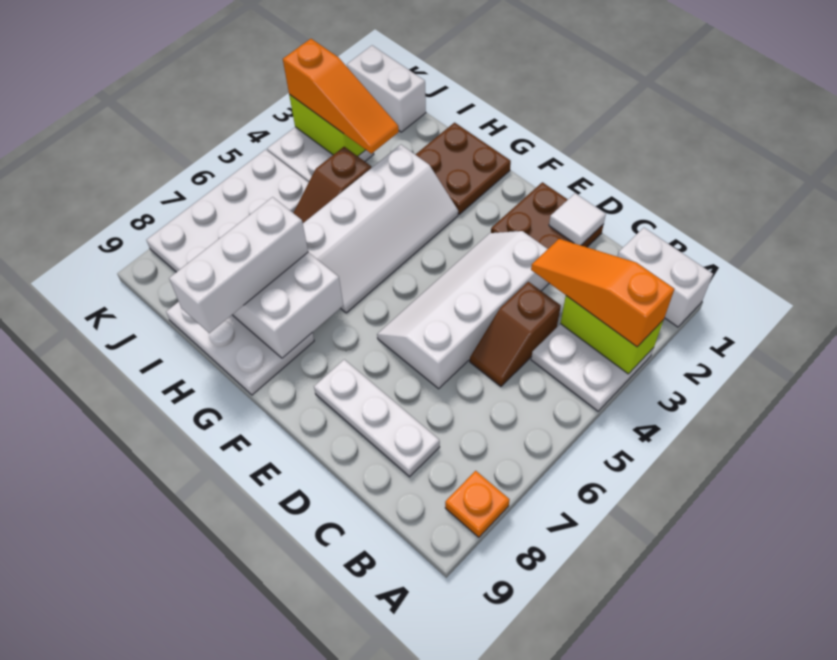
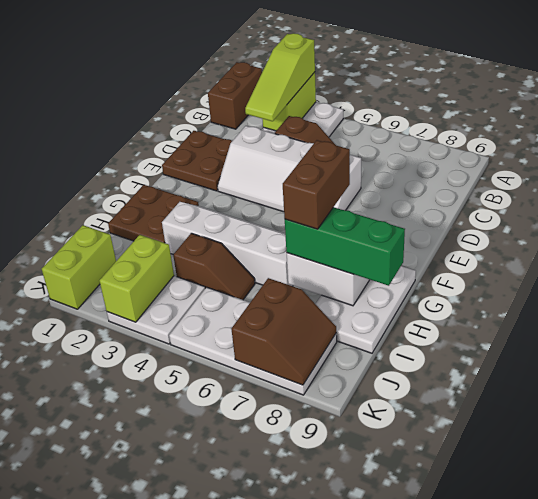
white 1x2 brick [618,228,713,327] -> brown 1x2 brick [208,62,262,129]
orange 1x3 slope [531,239,674,347] -> lime 1x3 slope [245,33,315,121]
orange 1x1 plate [445,471,510,537] -> none
white 1x3 plate [314,359,440,477] -> none
white 1x1 tile [549,193,606,245] -> none
none -> brown 1x2 brick [283,140,350,229]
white 1x3 brick [169,197,308,333] -> green 1x3 brick [285,207,405,286]
orange 1x3 slope [283,39,399,154] -> none
white 1x2 brick [347,45,426,132] -> lime 1x2 brick [42,225,116,309]
none -> brown 2x2 slope [232,278,336,385]

